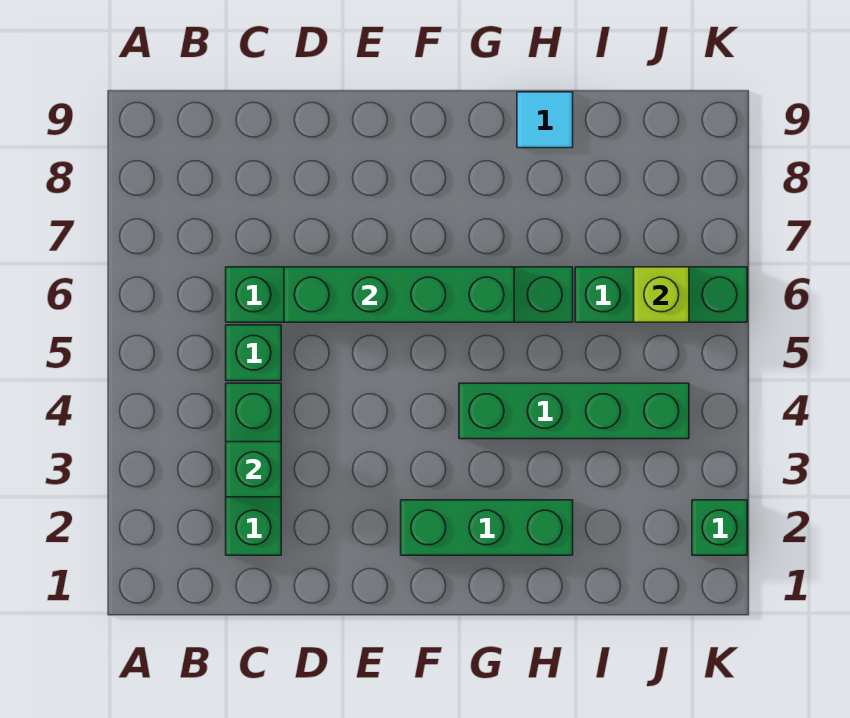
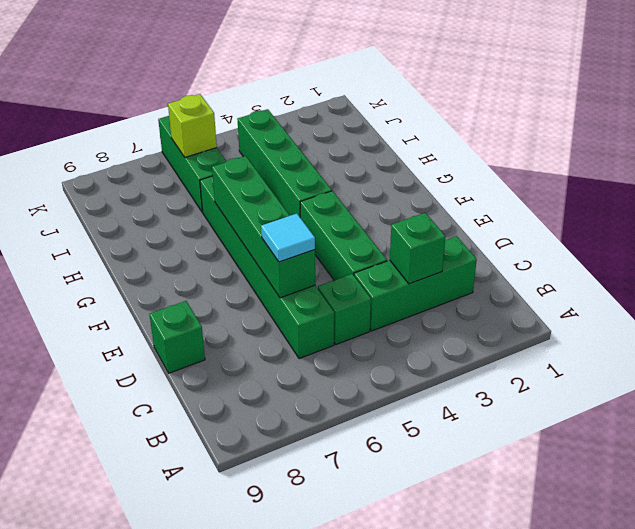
green 1x3 brick [401,500,573,555] -> green 1x3 brick moved to [300,191,387,280]
cyan 1x1 tile [517,92,573,148] -> cyan 1x1 tile moved to [261,214,315,262]
green 1x1 brick [692,500,747,555] -> green 1x1 brick moved to [149,301,205,373]

